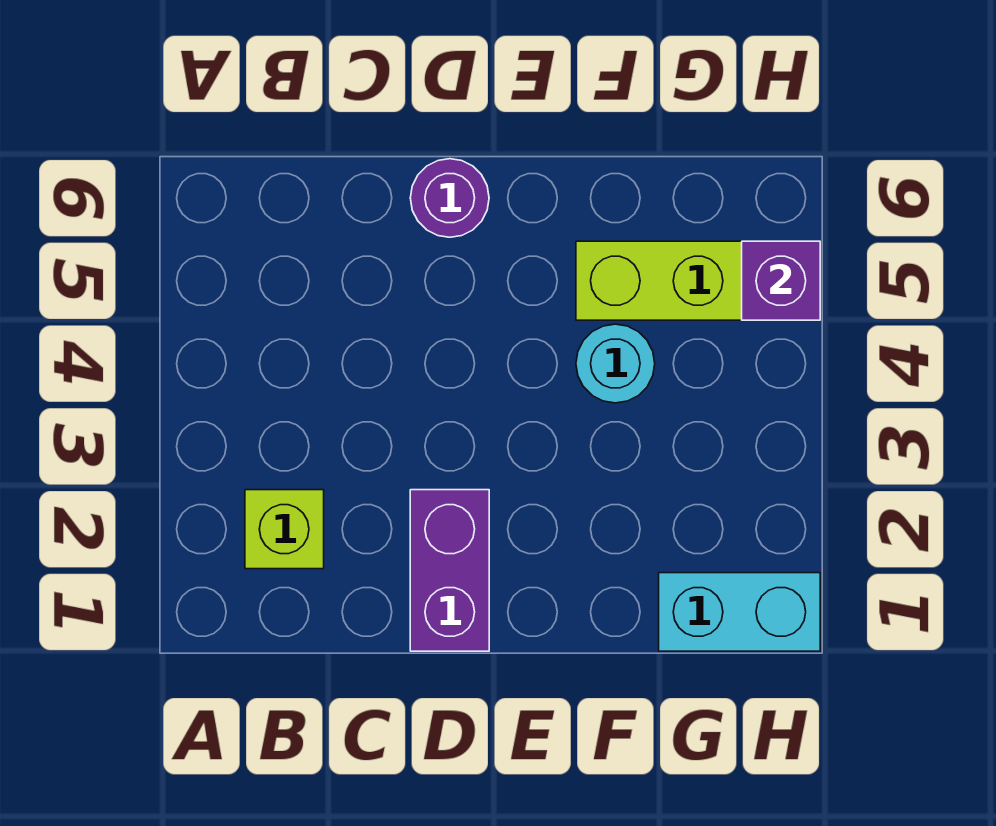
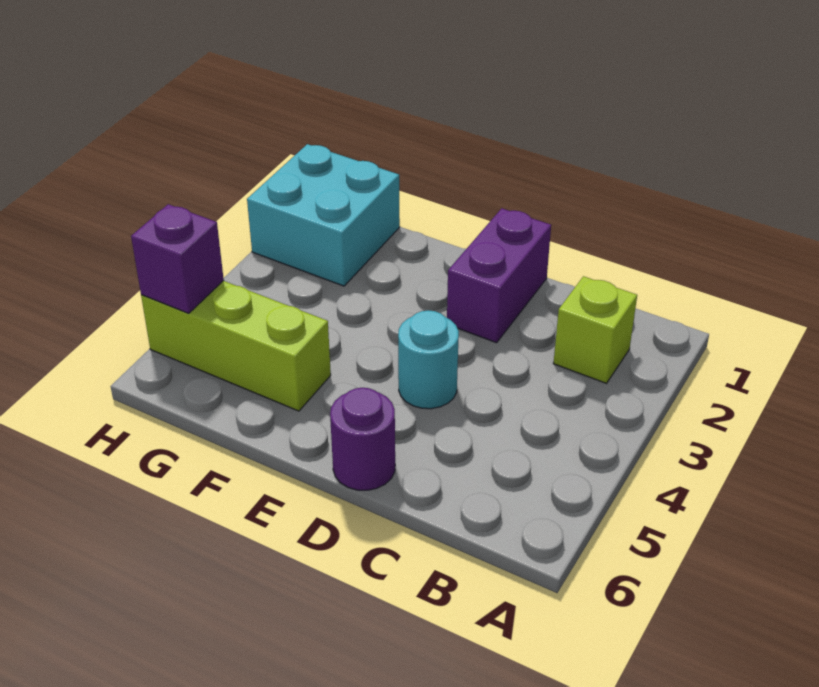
cyan 1x1 round brick [576,324,655,403] -> cyan 1x1 round brick moved to [398,310,459,409]
cyan 1x2 brick [659,573,820,651] -> cyan 2x2 brick [247,144,400,286]

